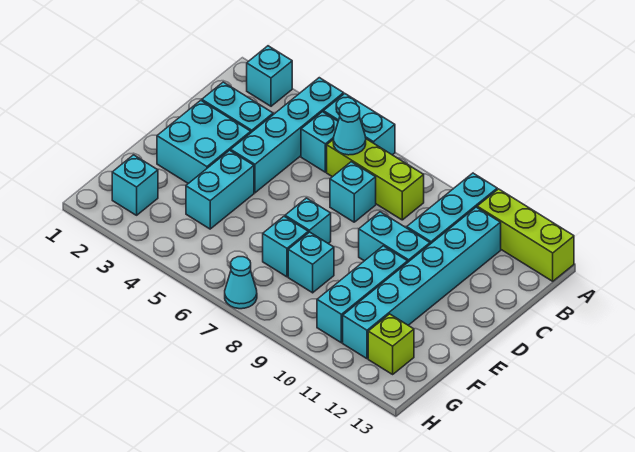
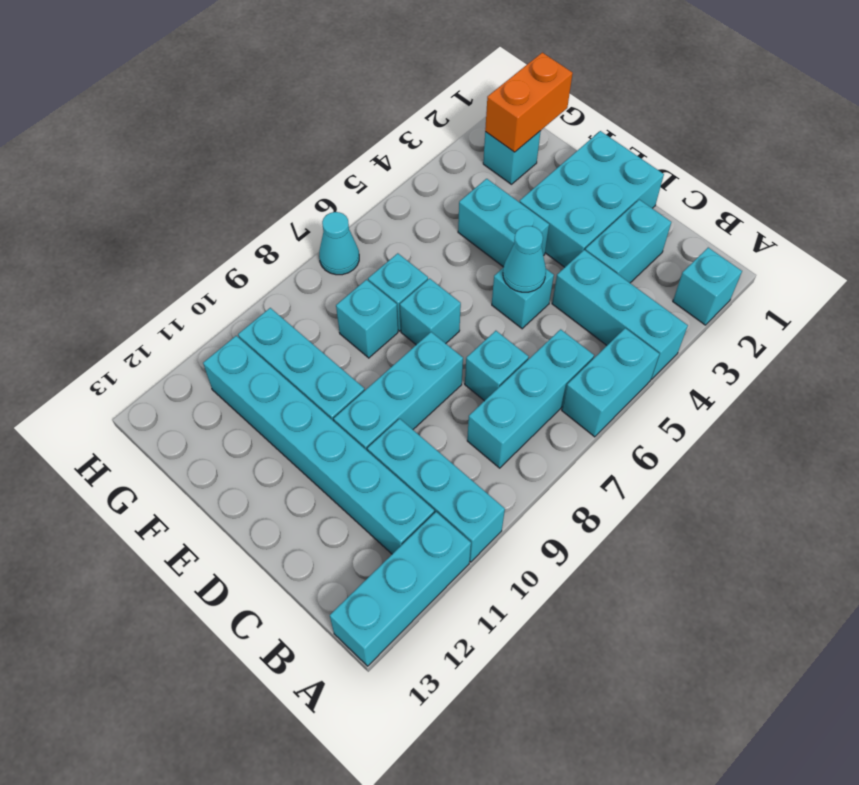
cyan 1x4 brick [231,78,344,193] -> cyan 1x3 brick [552,250,688,379]
lime 1x3 brick [477,189,574,281] -> cyan 1x3 brick [330,512,471,666]
cyan 1x1 brick [301,112,338,172] -> cyan 1x1 brick moved to [492,268,554,329]
lime 1x3 brick [327,139,424,220] -> cyan 1x3 brick [467,329,594,468]
cyan 1x1 cone [333,103,366,155] -> cyan 1x1 cone moved to [503,226,546,292]
cyan 2x2 brick [157,100,251,184] -> cyan 2x3 brick [520,131,664,267]
cyan 1x2 brick [359,212,430,262] -> cyan 1x3 brick [334,332,463,451]
none -> orange 1x2 brick [485,53,573,152]
lime 1x1 brick [368,314,414,374] -> none

